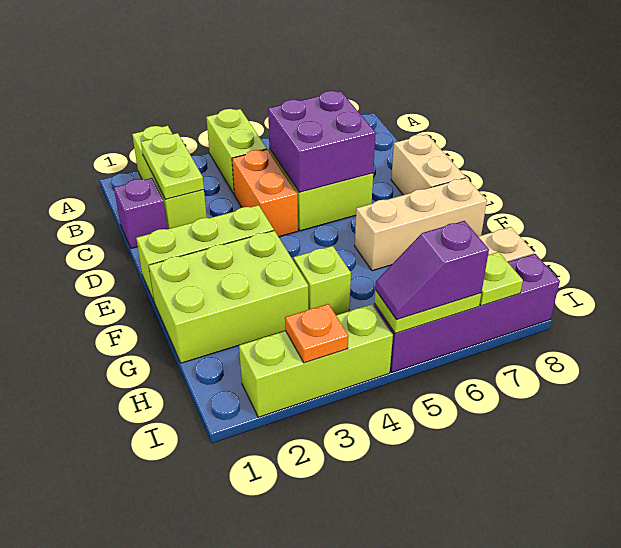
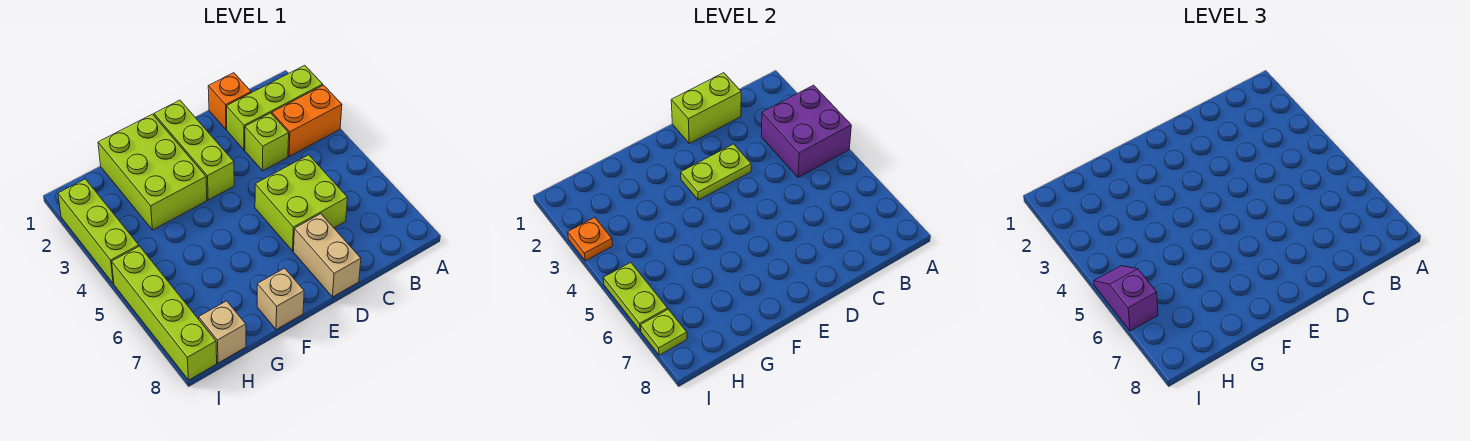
lime 1x2 brick [206,109,267,194] -> lime 1x2 brick moved to [671,73,741,143]
lime 1x2 plate [141,133,204,199] -> lime 1x2 plate moved to [681,144,751,200]
purple 1x1 brick [114,178,167,249] -> orange 1x1 brick [208,73,251,129]
orange 1x2 brick [232,149,298,237] -> orange 1x2 brick moved to [272,85,342,156]
purple 2x2 brick [268,91,376,192] -> purple 2x2 brick moved to [761,85,851,177]
tan 1x2 brick [391,134,465,195] -> tan 1x2 brick turned to [294,214,361,297]
tan 1x3 brick [355,178,487,271] -> tan 1x1 brick [257,268,304,330]
lime 1x1 brick [293,246,351,315] -> lime 1x1 brick moved to [245,113,289,171]
purple 1x4 brick [374,254,560,373] -> lime 1x4 brick [112,246,217,380]

